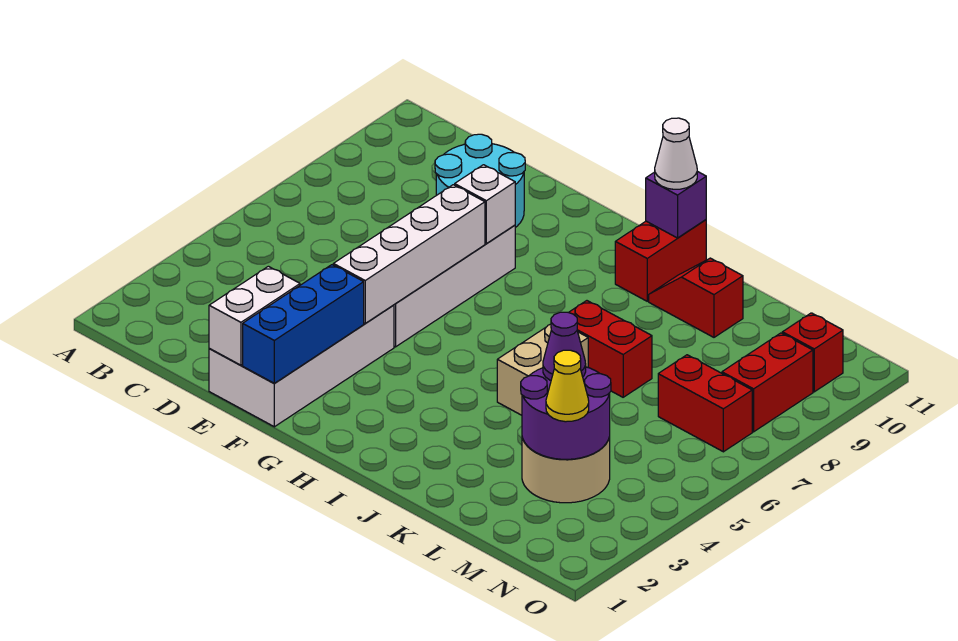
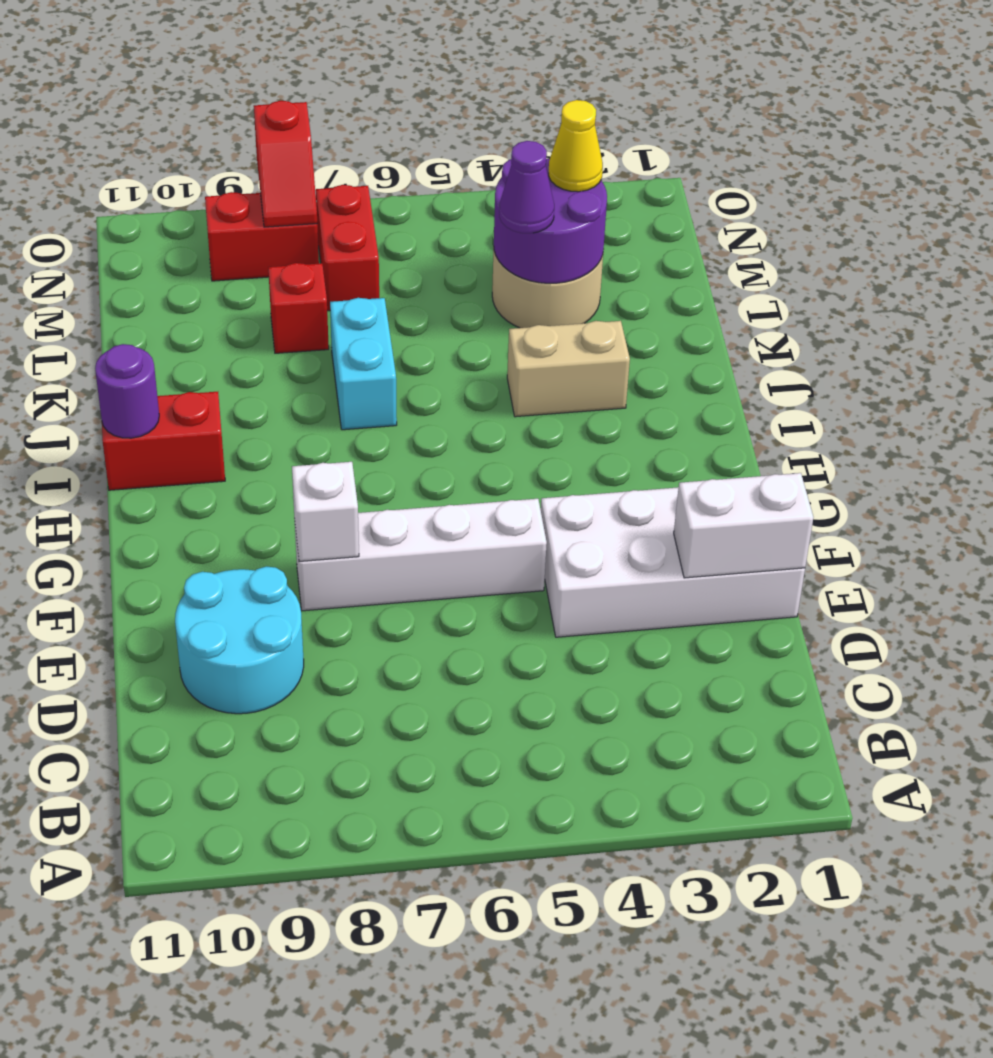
blue 1x3 brick [243,265,364,383] -> none
white 1x4 brick [333,185,485,323] -> none
purple 1x1 brick [646,171,706,238] -> purple 1x1 round brick [95,344,159,438]
white 1x1 cone [655,118,697,189] -> none
tan 1x2 brick [497,324,588,415] -> tan 1x2 brick moved to [507,321,630,417]
red 1x2 brick [569,301,652,397] -> cyan 1x2 brick [330,298,397,430]
red 1x2 slope [649,258,743,337] -> red 1x2 slope moved to [254,101,317,227]
red 1x1 brick [782,313,843,392] -> red 1x1 brick moved to [268,263,329,353]

